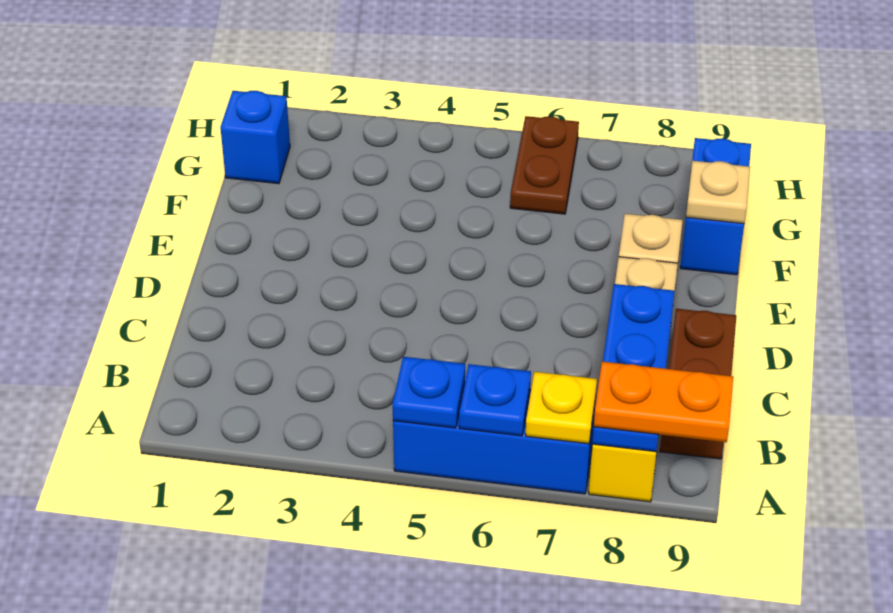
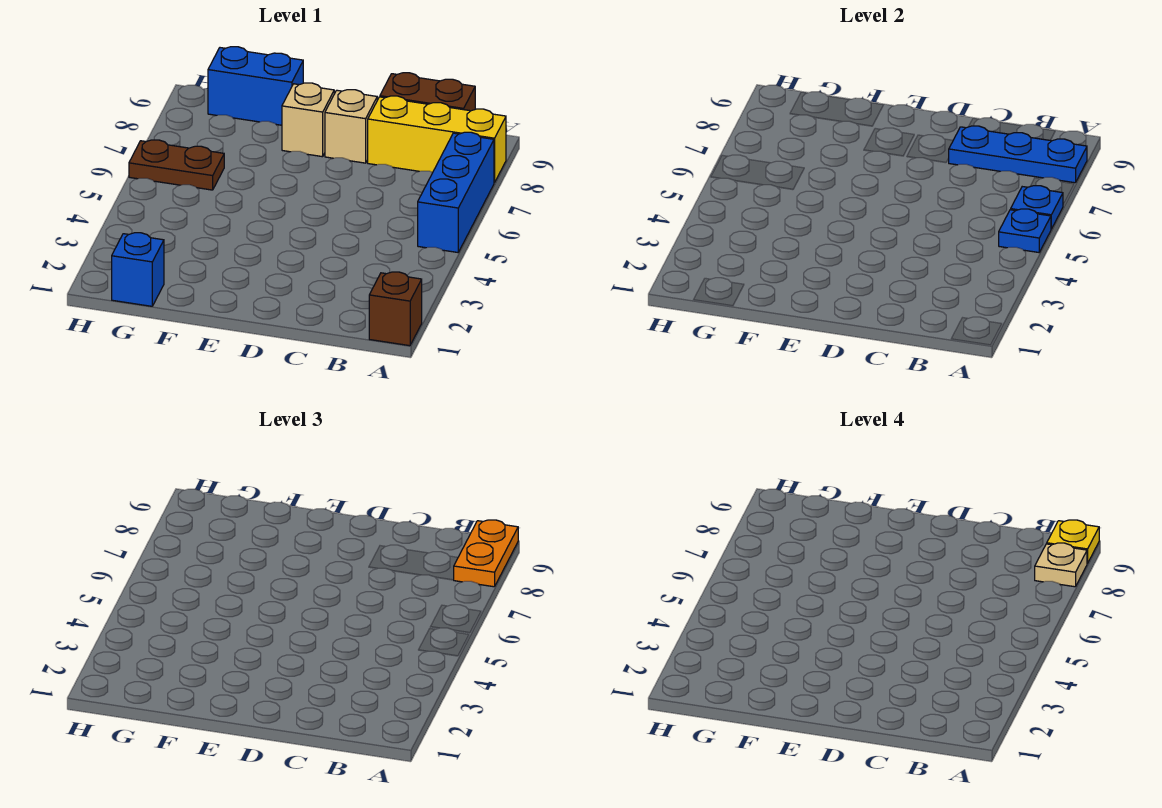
none -> brown 1x1 brick [369,272,422,346]
yellow 1x1 plate [526,372,597,444] -> yellow 1x1 plate moved to [1047,520,1099,563]
tan 1x1 plate [686,161,750,224] -> tan 1x1 plate moved to [1035,543,1087,587]

